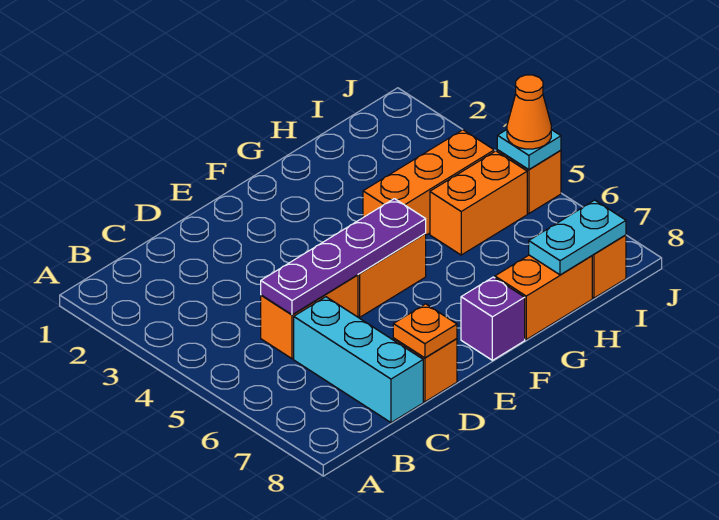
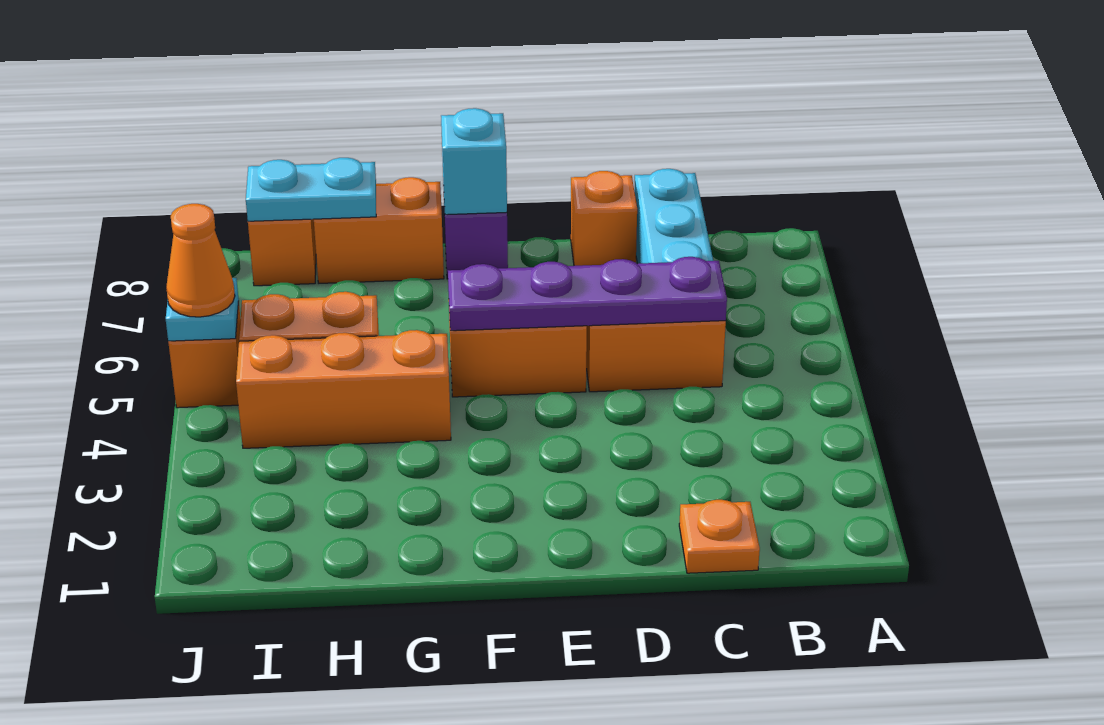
orange 1x1 plate [393,304,457,358] -> orange 1x1 plate moved to [679,500,760,573]
none -> cyan 1x1 brick [441,108,507,215]

